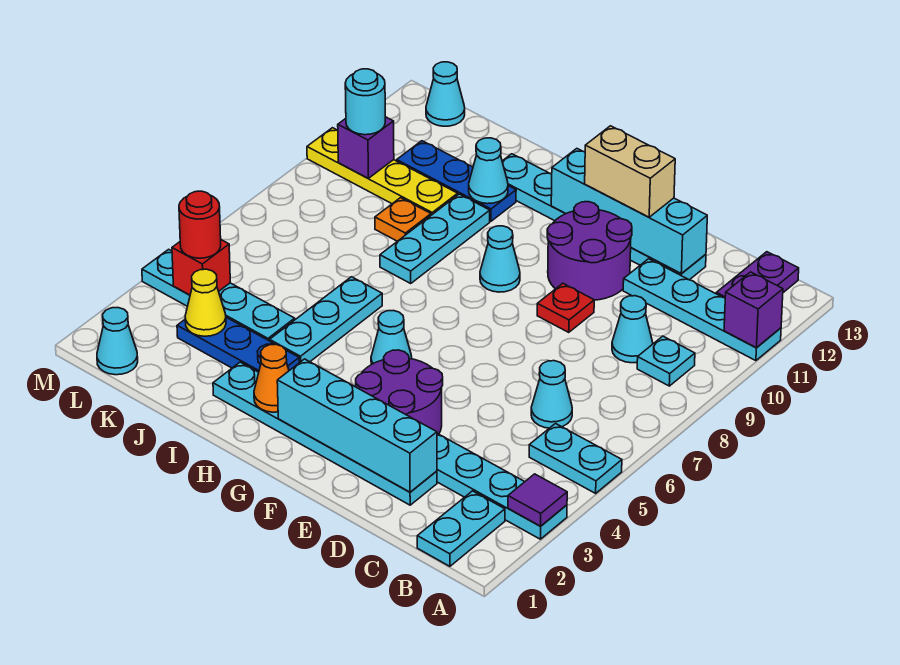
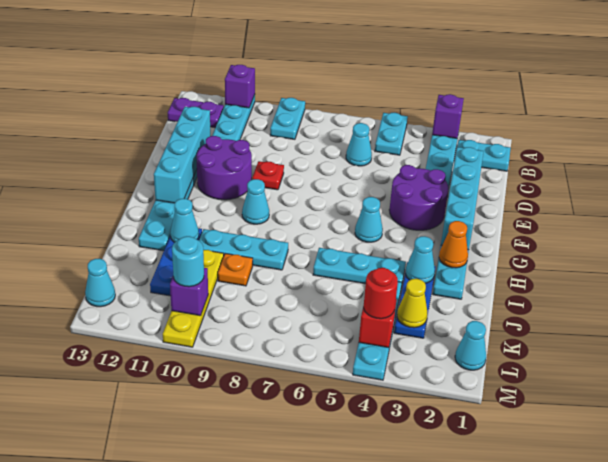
purple 1x1 tile [508,474,567,526] -> purple 1x1 brick [432,94,464,138]
cyan 1x1 plate [637,336,695,386] -> cyan 1x2 plate [270,98,305,139]
cyan 1x1 cone [612,296,653,363] -> cyan 1x1 cone moved to [406,236,435,283]
tan 1x2 brick [585,126,675,217] -> none

